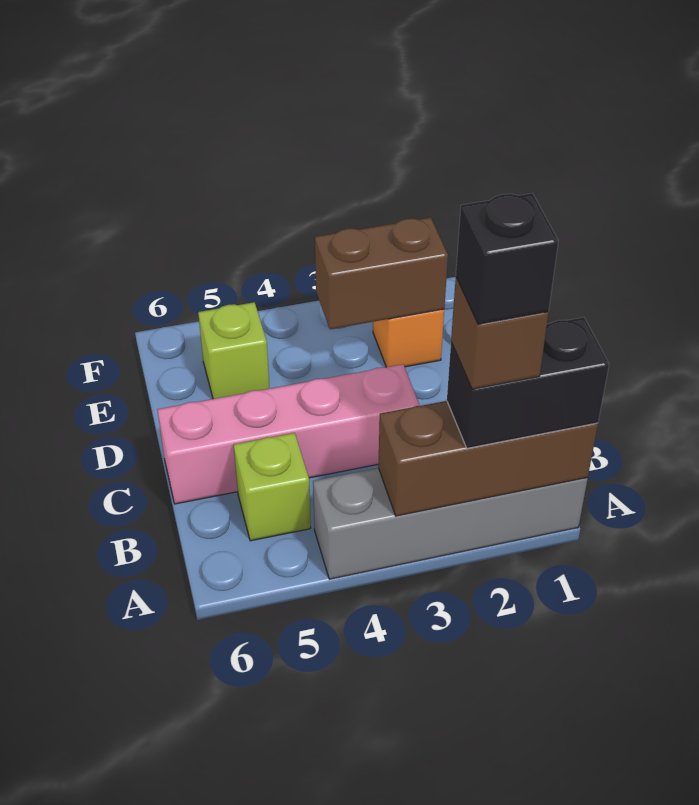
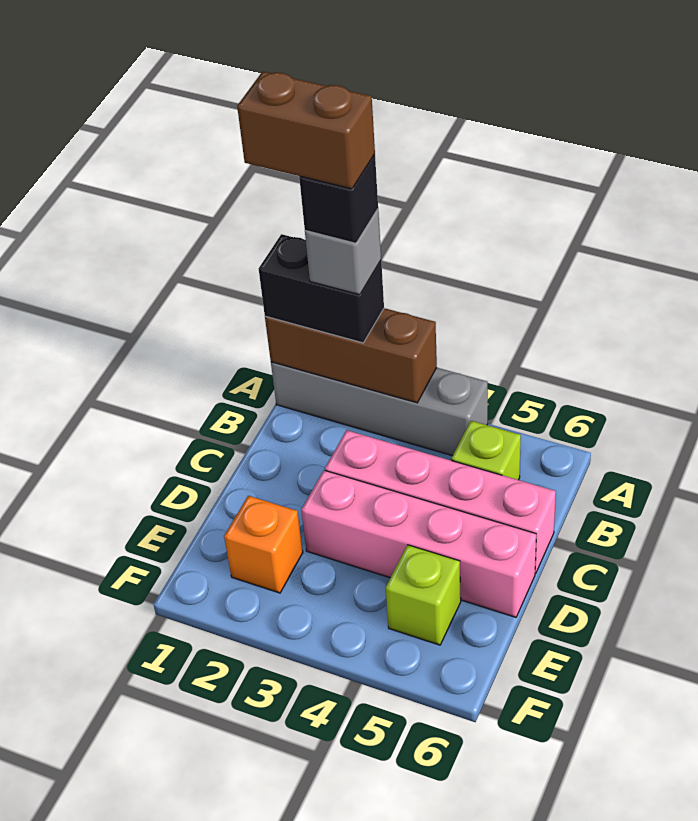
brown 1x1 brick [451,278,548,389] -> grey 1x1 brick [305,209,381,295]
none -> pink 1x4 brick [301,470,536,617]
brown 1x2 brick [315,217,448,329] -> brown 1x2 brick moved to [237,71,375,189]

